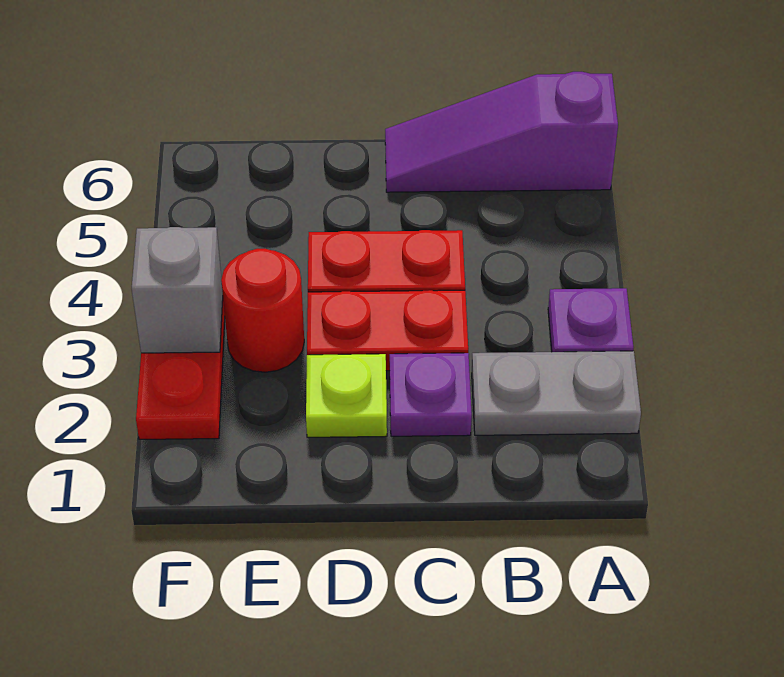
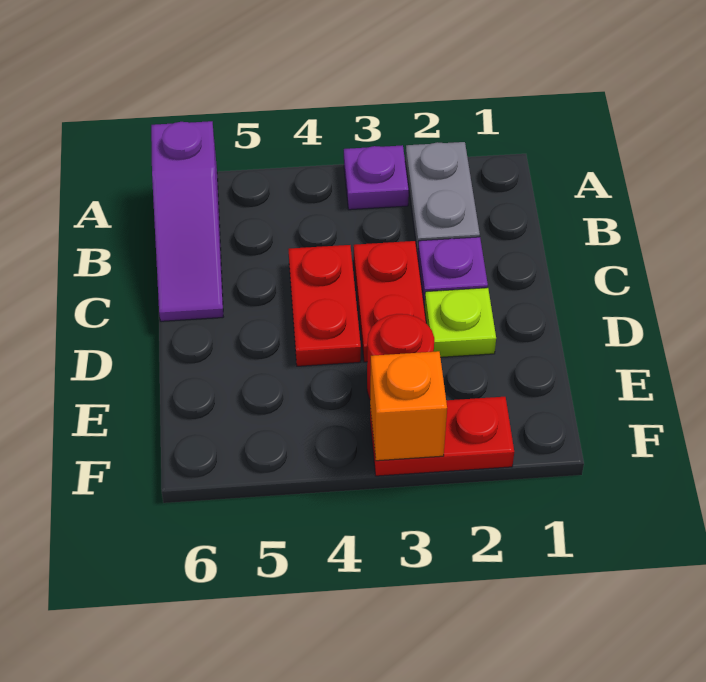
grey 1x1 brick [132,227,223,353] -> orange 1x1 brick [370,351,447,461]

